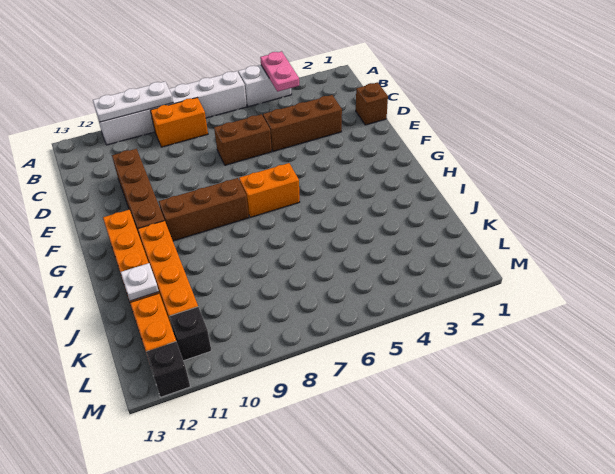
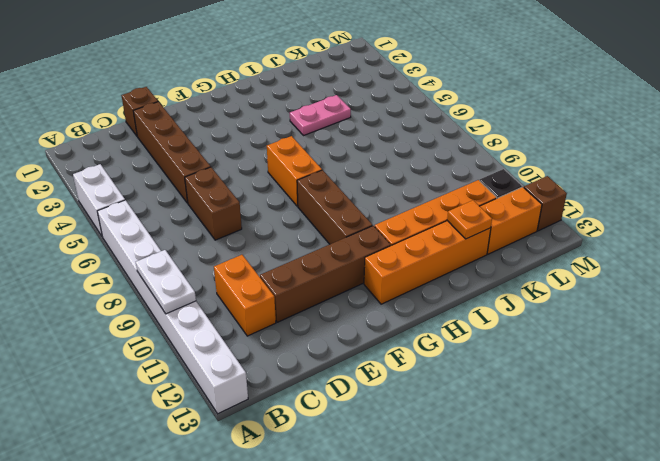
pink 1x2 plate [260,51,299,92] -> pink 1x2 plate moved to [290,95,351,136]
white 1x6 brick [96,71,247,145] -> white 1x8 brick [97,200,248,414]
white 1x3 plate [93,82,173,122] -> white 1x2 plate [136,250,196,314]
orange 1x2 brick [150,98,208,147] -> orange 1x2 brick moved to [214,255,276,336]
brown 1x3 brick [263,95,342,152] -> brown 1x4 brick [133,102,211,203]
white 1x1 plate [120,263,159,301] -> orange 1x1 plate [447,200,492,239]
black 1x1 brick [146,342,190,397] -> brown 1x1 brick [524,176,567,231]

